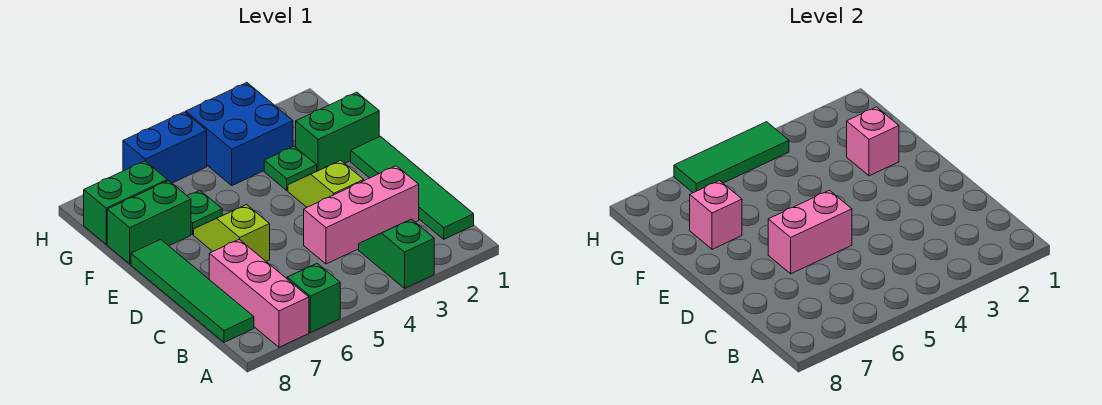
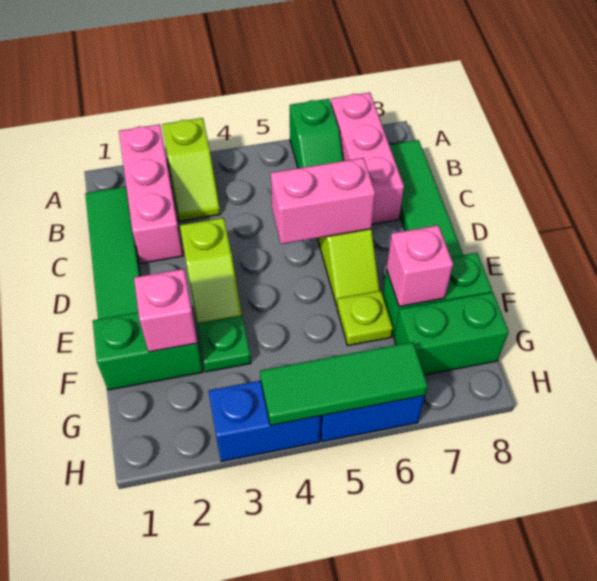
green 1x2 slope [359,219,434,288] -> lime 1x2 slope [162,118,220,221]
pink 1x3 brick [304,166,419,264] -> pink 1x3 brick turned to [119,124,183,263]
green 1x1 plate [188,190,222,235] -> lime 1x1 plate [337,291,393,346]
blue 2x2 brick [186,83,293,185] -> blue 1x2 brick [209,381,321,462]

